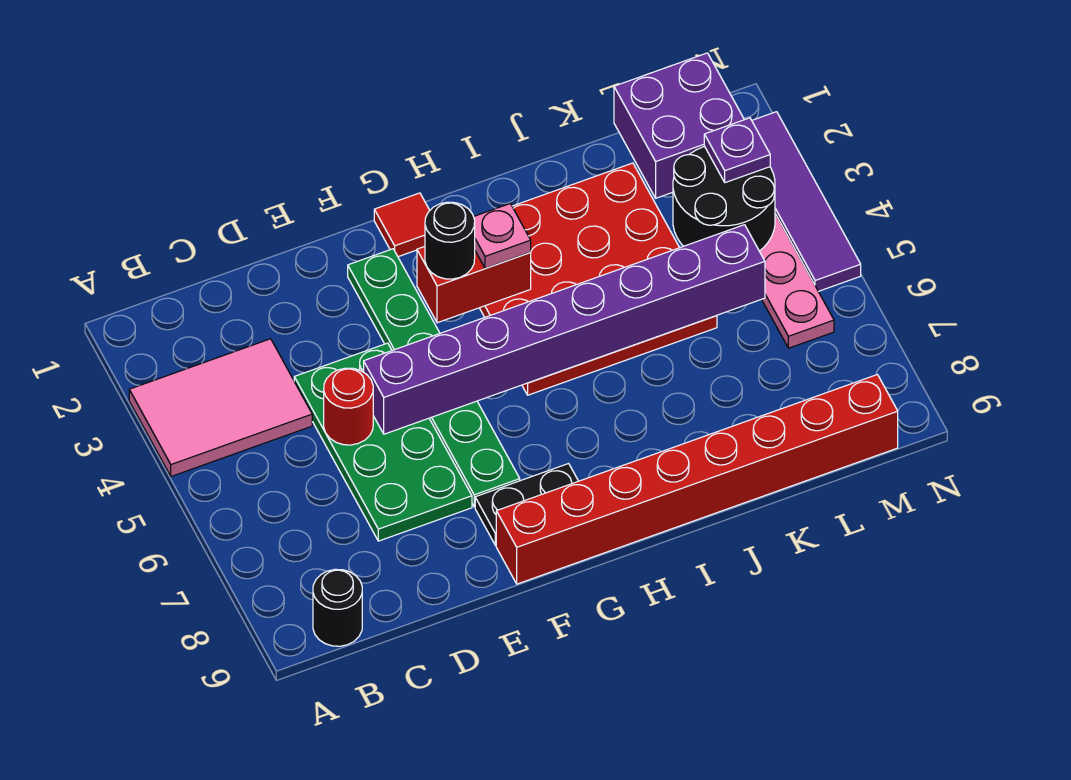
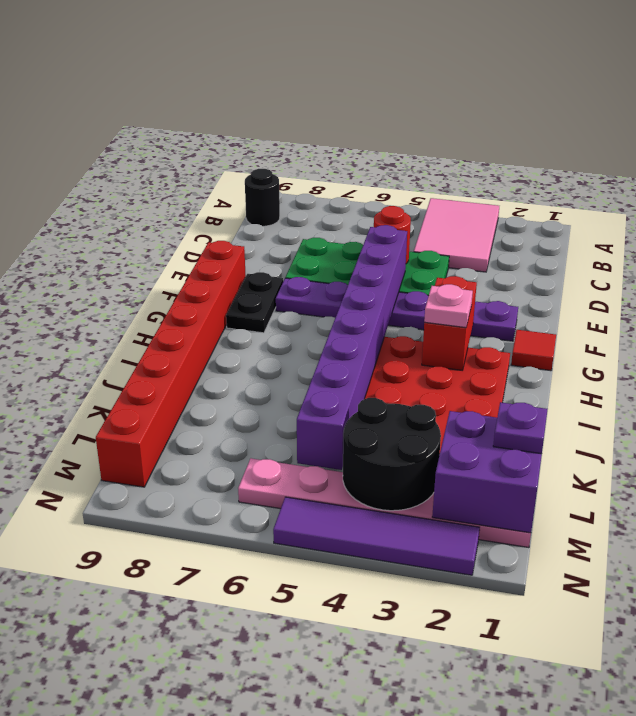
green 1x6 plate [348,249,520,507] -> purple 1x6 plate [276,277,518,341]
black 1x1 round brick [425,202,475,279] -> none
purple 1x1 plate [704,118,770,183] -> purple 1x1 plate moved to [493,402,548,454]

